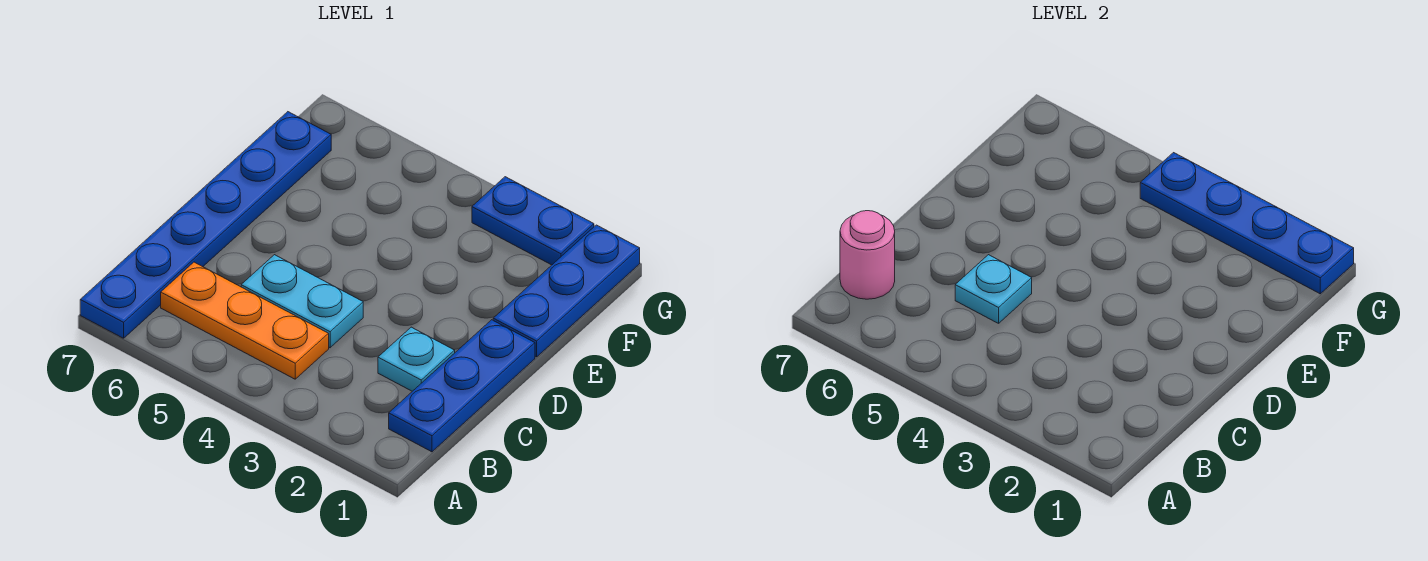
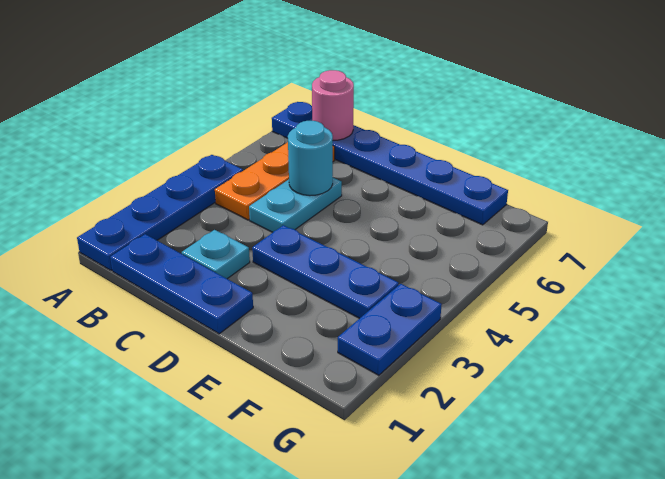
cyan 1x1 plate [955,255,1032,323] -> cyan 1x1 round brick [288,121,333,196]
blue 1x3 plate [493,225,640,357] -> blue 1x3 plate moved to [252,225,399,319]
blue 1x4 plate [1140,153,1354,294] -> blue 1x4 plate moved to [77,155,243,270]

